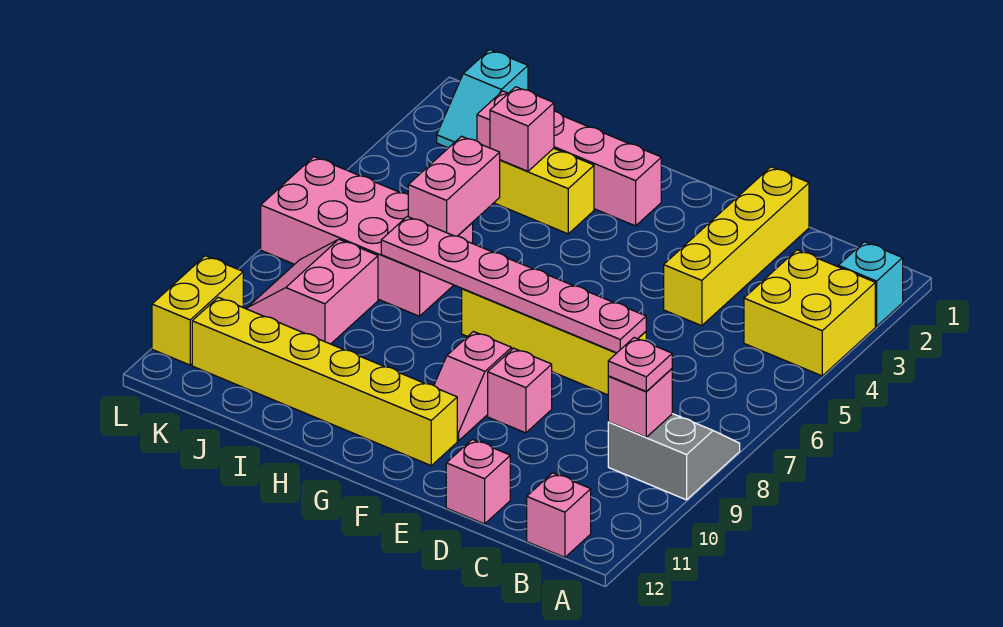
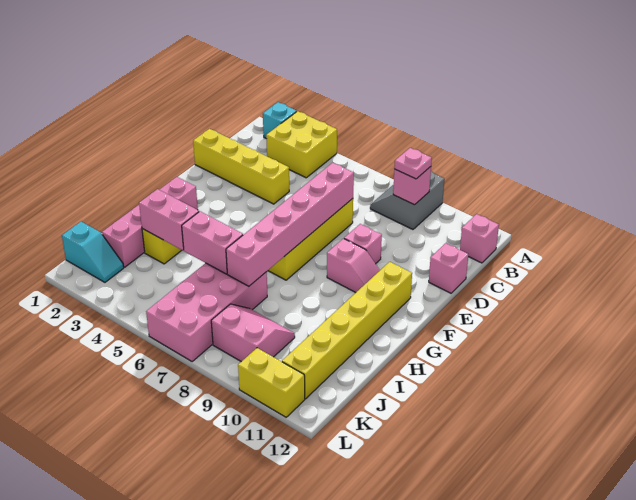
pink 1x6 plate [381,216,646,353] -> pink 1x6 brick [226,163,354,286]
pink 1x1 brick [490,87,554,171] -> pink 1x2 brick [139,189,199,250]
pink 2x2 slope [247,239,378,344] -> pink 2x2 slope turned to [211,304,295,362]

